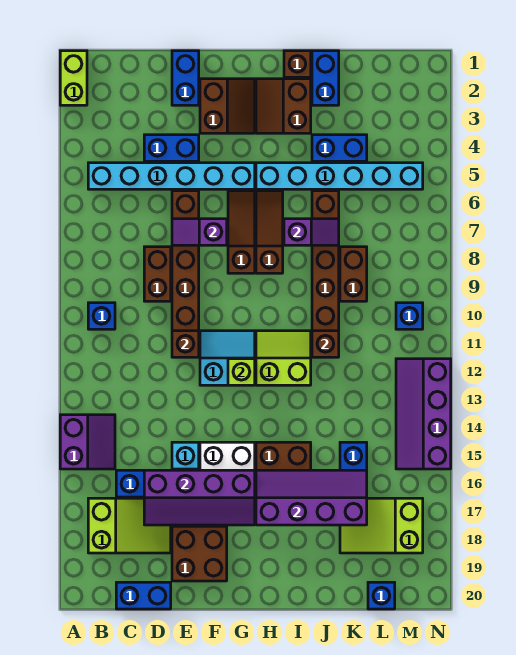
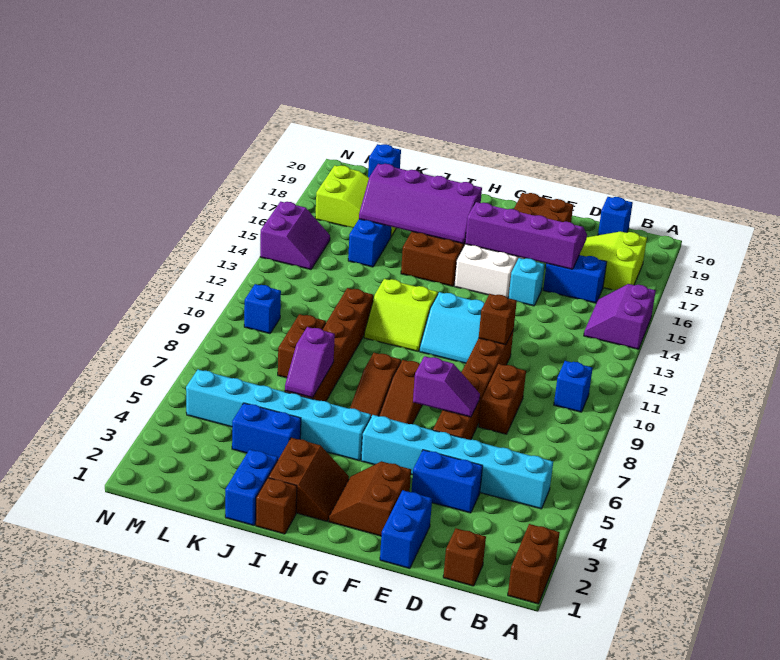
lime 1x2 brick [60,51,87,105] -> brown 1x2 brick [508,524,560,604]
blue 1x2 brick [116,582,171,609] -> blue 1x1 brick [598,197,633,235]
lime 1x1 brick [228,359,255,385] -> none
purple 1x2 slope [284,219,339,245] -> purple 1x2 slope turned to [285,327,335,398]
brown 1x1 brick [312,331,339,357] -> brown 1x1 brick moved to [443,528,486,586]
purple 2x4 slope [396,359,451,469] -> purple 2x2 slope [260,202,330,269]

